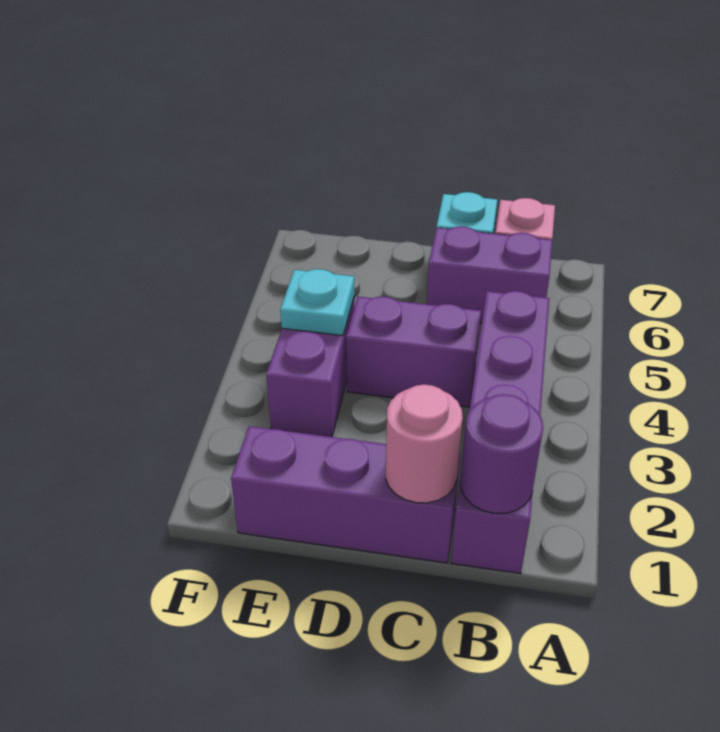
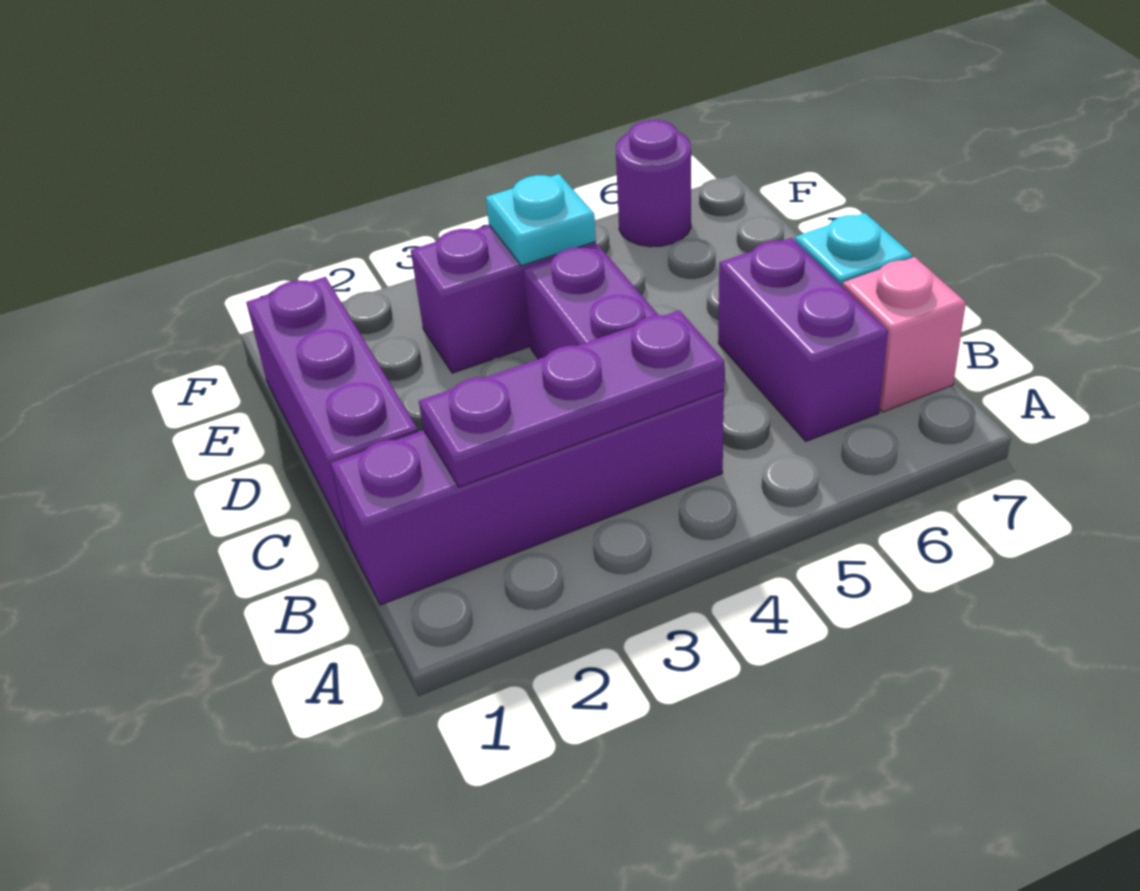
purple 1x1 round brick [460,394,543,513] -> purple 1x1 round brick moved to [616,120,691,247]
pink 1x1 round brick [386,384,463,503] -> none

